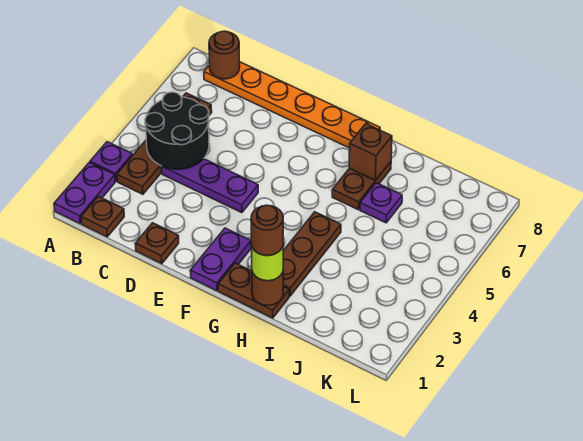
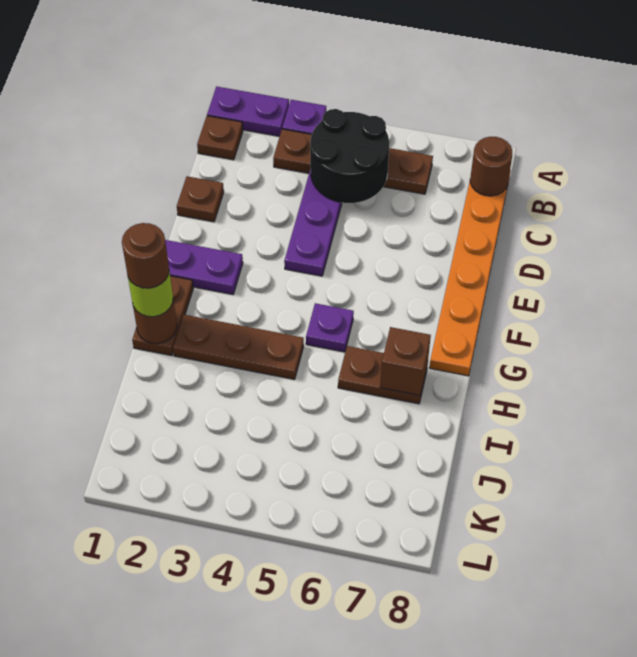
purple 1x1 plate [360,183,402,223] -> purple 1x1 plate moved to [306,303,354,352]

